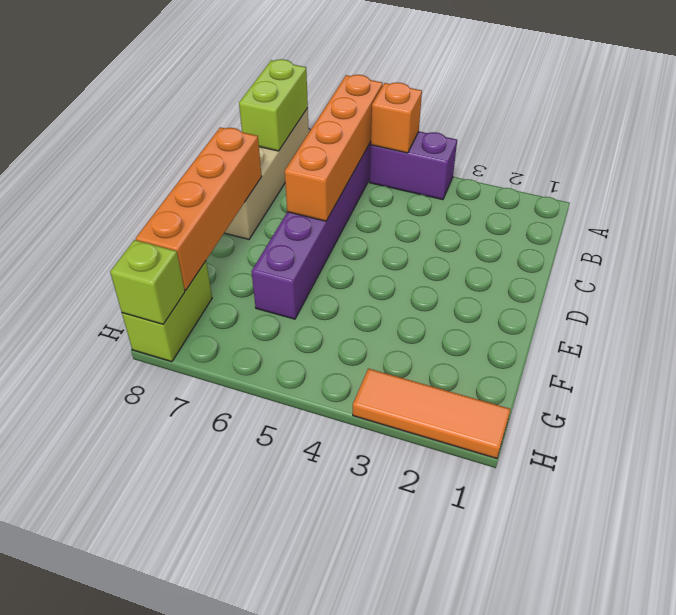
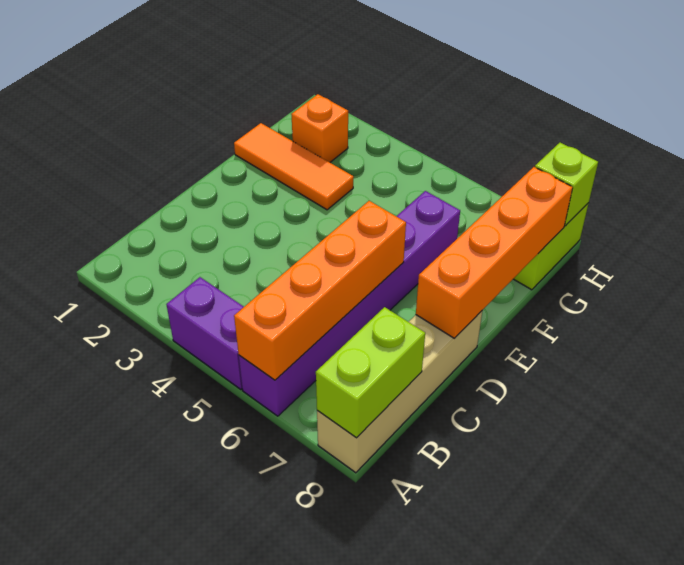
orange 1x1 brick [371,82,422,153] -> orange 1x1 brick moved to [291,94,348,162]
orange 1x3 tile [353,369,511,459] -> orange 1x3 tile moved to [234,123,354,210]

